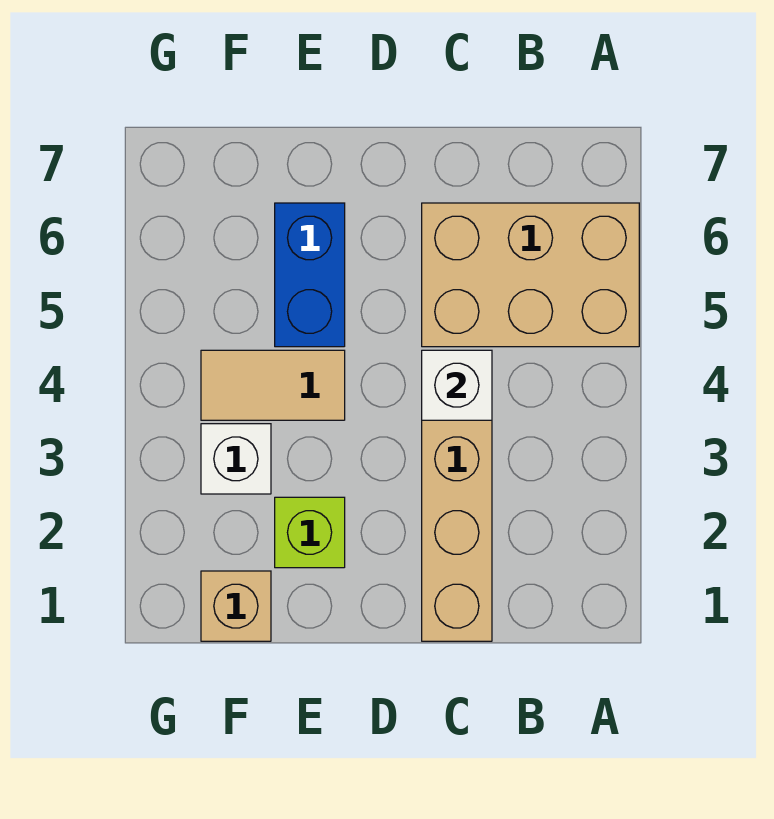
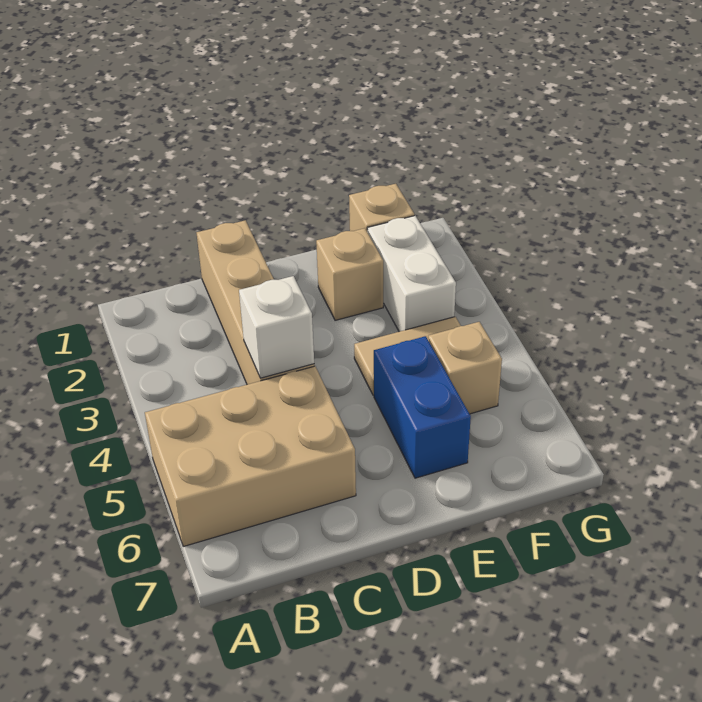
lime 1x1 brick [275,497,345,568] -> tan 1x1 brick [316,228,383,320]
white 1x1 brick [201,424,271,494] -> white 1x2 brick [367,216,456,332]
none -> tan 1x1 brick [428,322,502,414]

